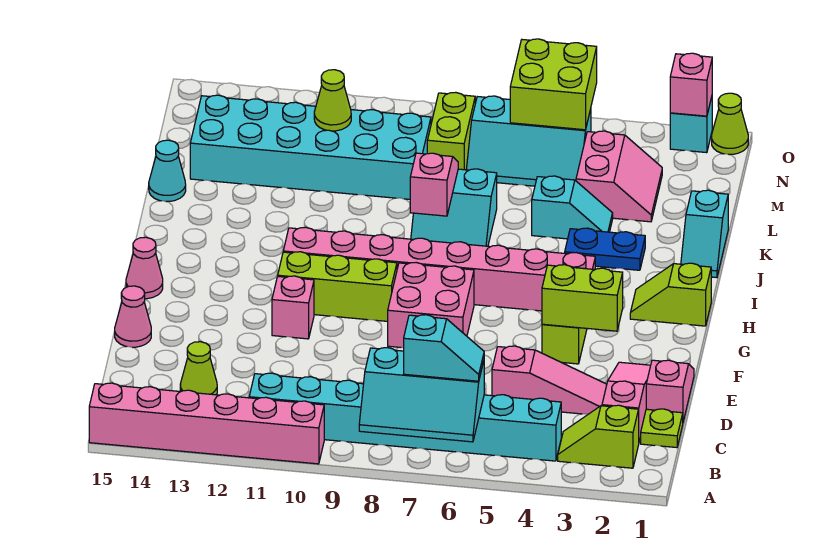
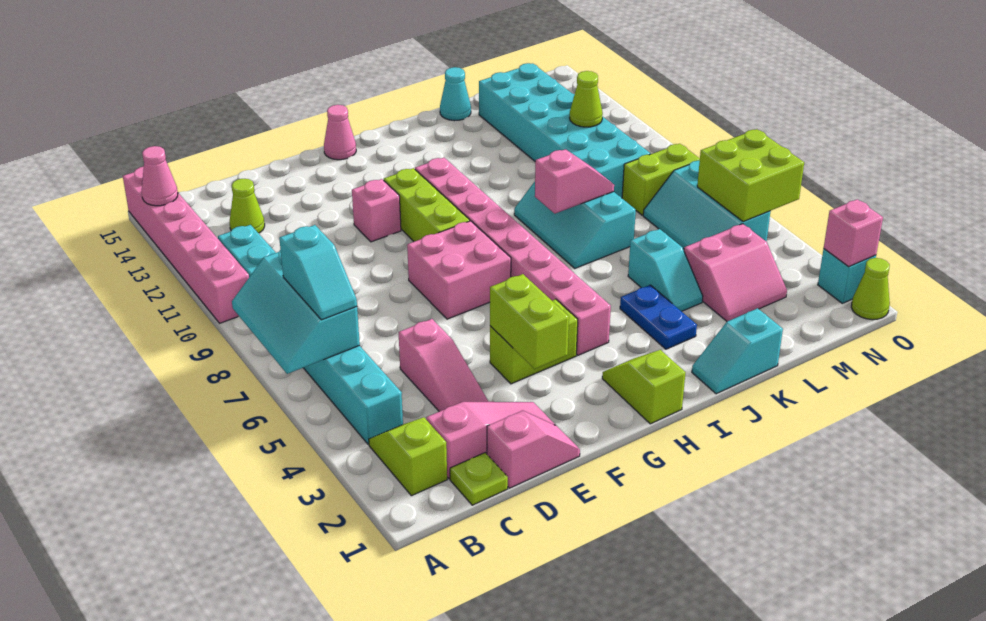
pink 1x1 cone [115,286,151,347] -> pink 1x1 cone moved to [142,146,178,206]
cyan 2x2 slope [411,169,497,246] -> cyan 2x3 slope [514,182,636,268]

